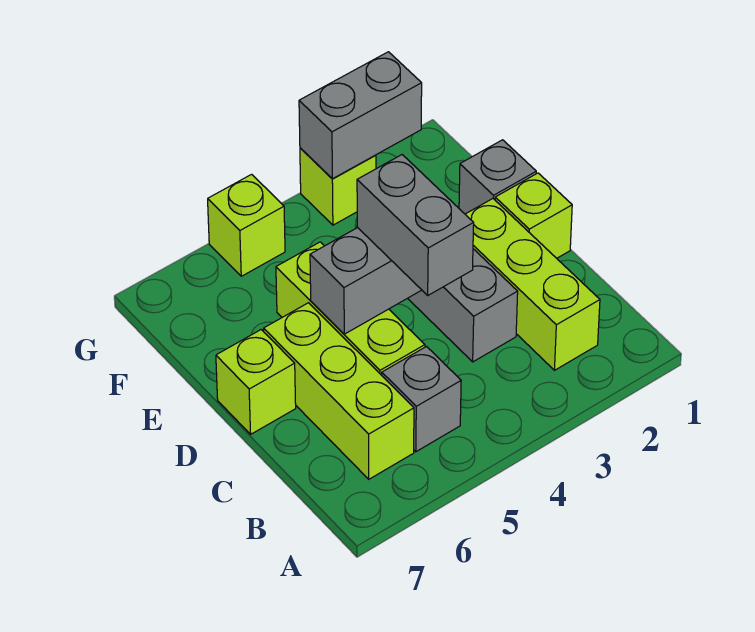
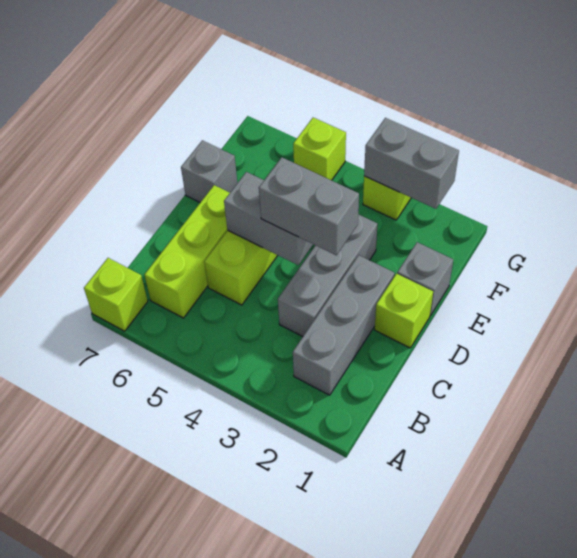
lime 1x3 brick [465,199,600,370] -> grey 1x3 brick [293,255,395,395]
grey 1x1 brick [382,347,461,452] -> grey 1x1 brick moved to [181,140,237,202]
grey 1x2 brick [357,155,474,295] -> grey 1x2 brick turned to [259,157,359,255]
lime 1x1 brick [216,330,296,434] -> lime 1x1 brick moved to [84,258,148,331]

